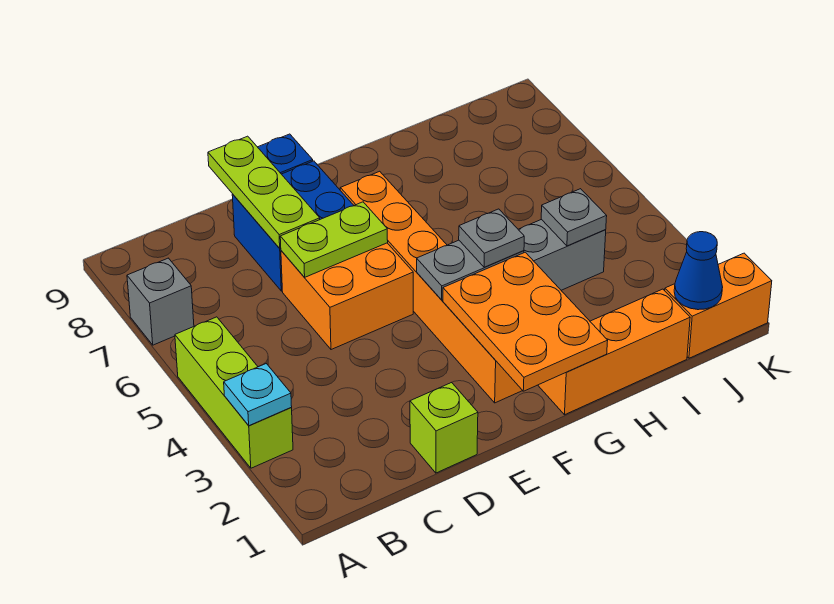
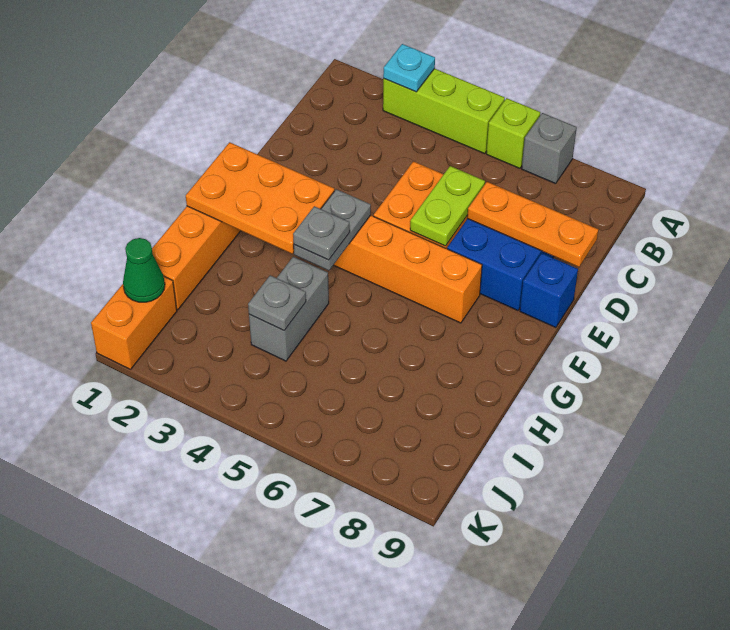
lime 1x1 brick [410,382,478,473] -> lime 1x1 brick moved to [486,98,540,168]
lime 1x3 plate [208,136,320,248] -> orange 1x3 plate [467,182,598,267]
blue 1x1 cone [674,232,723,310] -> green 1x1 cone [123,238,165,302]

